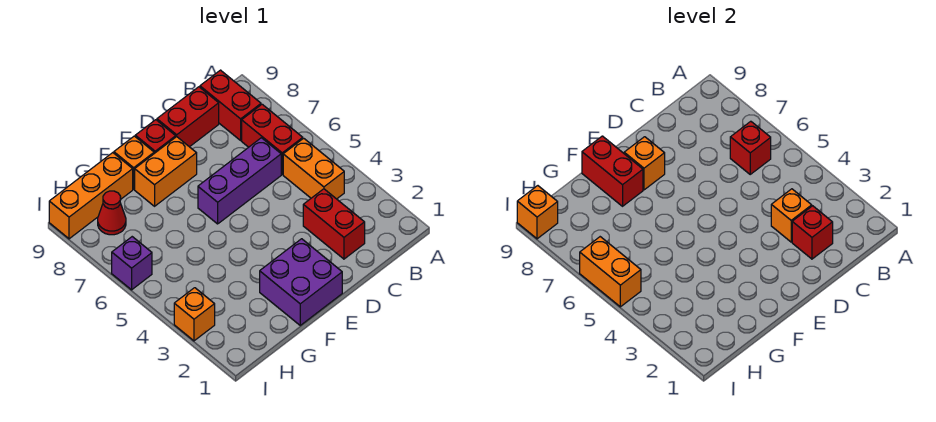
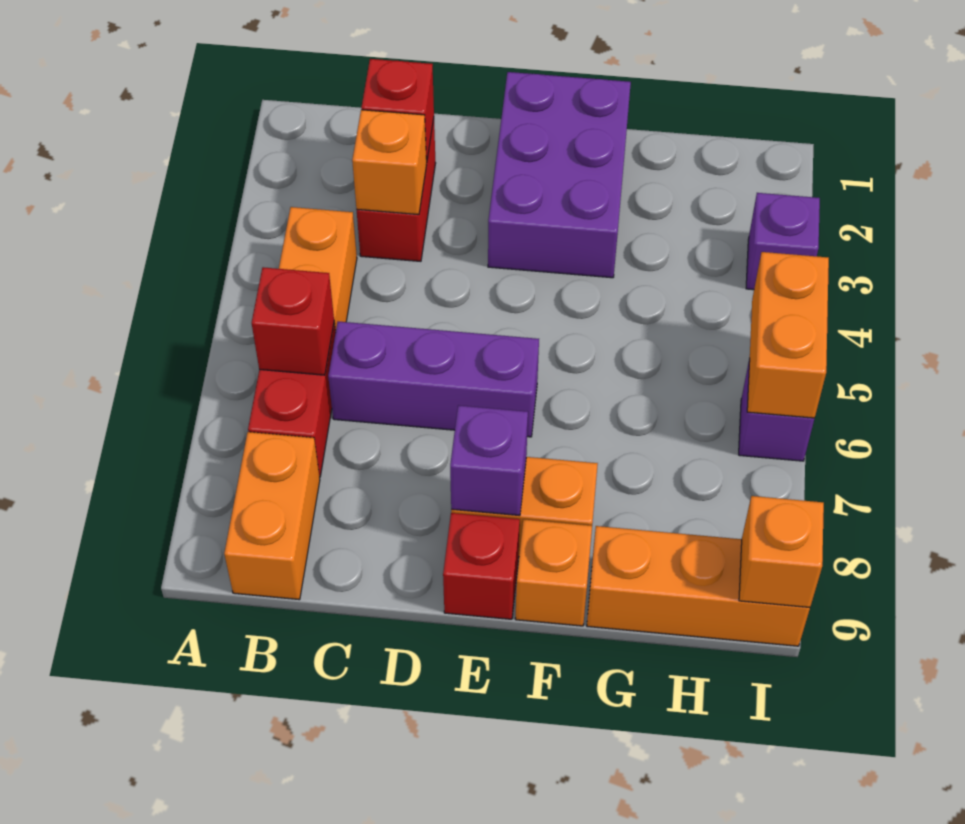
red 1x2 brick [200,70,261,140] -> orange 1x2 brick [224,432,320,600]
red 1x2 brick [157,87,219,147] -> none
purple 2x2 brick [260,239,342,325] -> purple 2x3 brick [488,72,631,278]
orange 1x1 brick [624,137,665,190] -> purple 1x1 brick [450,405,528,516]
red 1x2 brick [582,136,643,206] -> none
red 1x1 cone [98,191,126,235] -> none
orange 1x1 brick [174,288,215,341] -> purple 1x1 brick [746,193,820,290]

